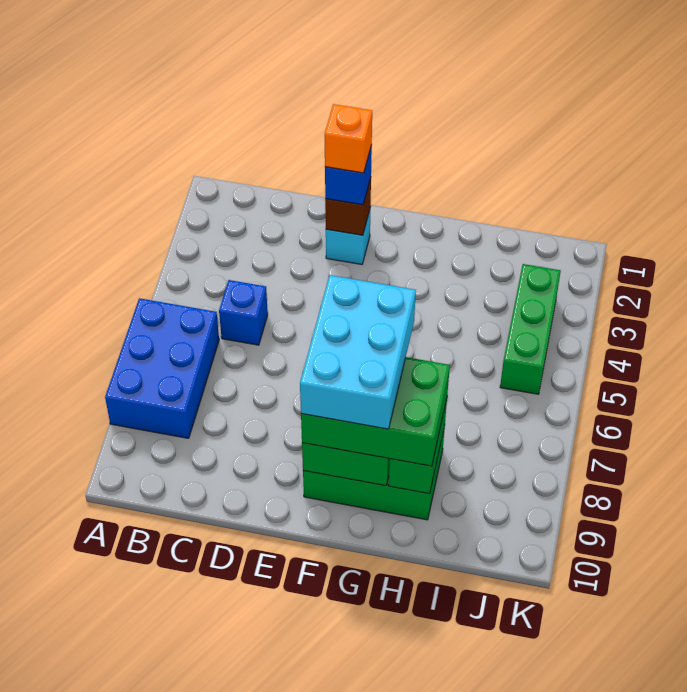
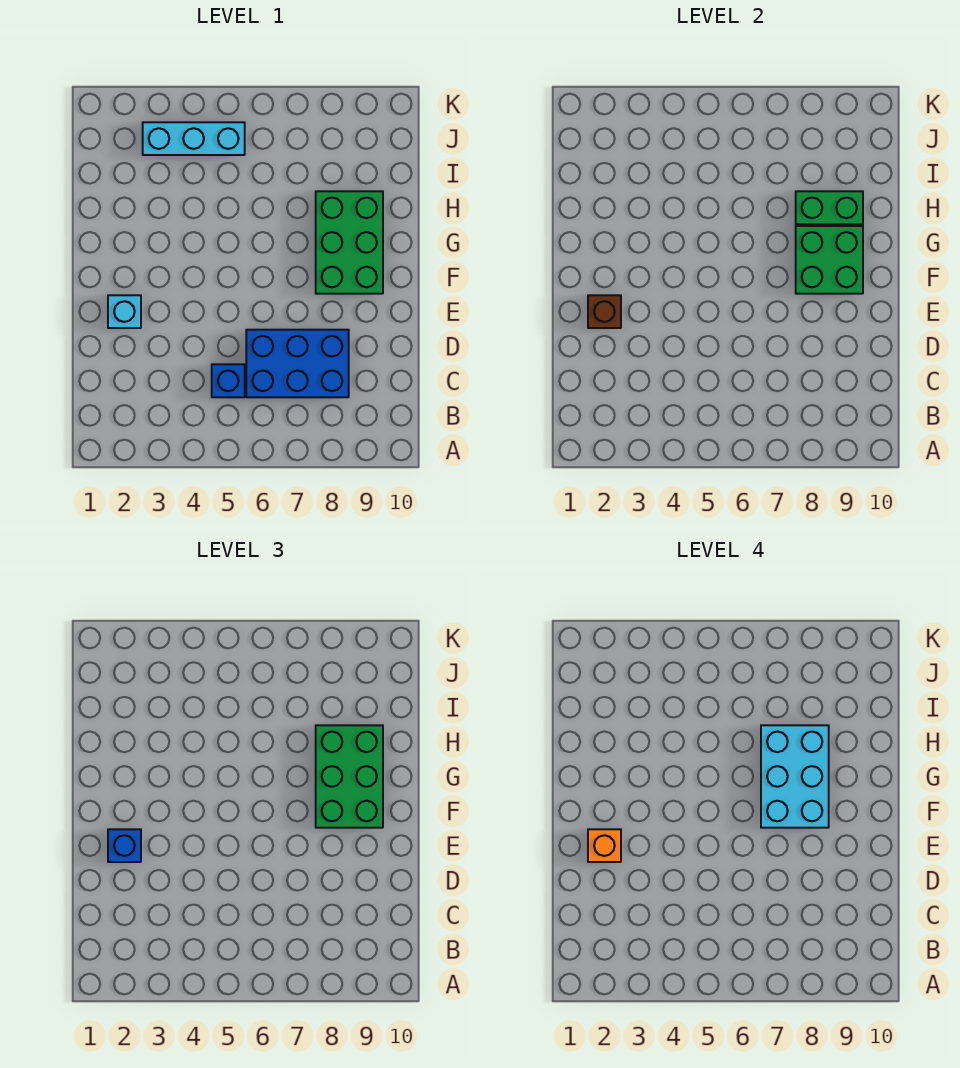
blue 2x3 brick [105,298,219,438] -> blue 2x3 brick moved to [246,330,349,397]
cyan 2x3 brick [300,275,416,429] -> cyan 2x3 brick turned to [761,725,829,828]
green 1x3 brick [500,264,561,394] -> cyan 1x3 brick [143,122,245,155]

